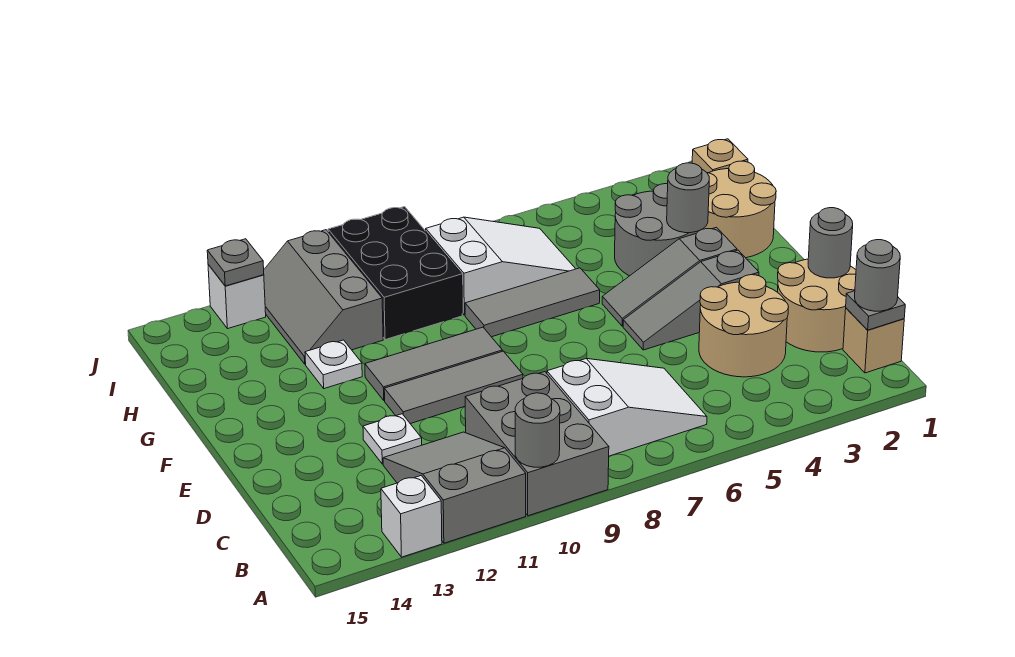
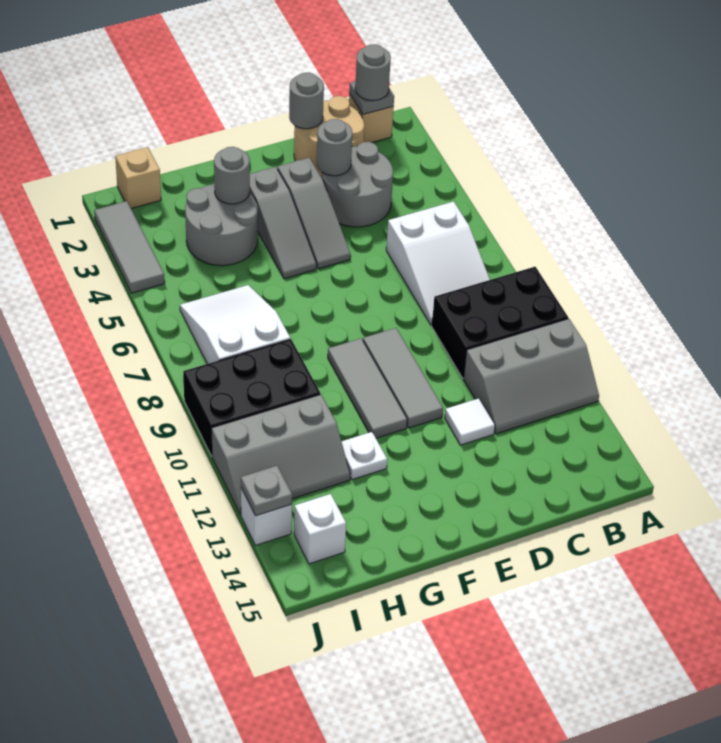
grey 2x3 brick [465,372,609,516] -> black 2x3 brick [432,267,568,378]
grey 1x1 round brick [515,393,560,467] -> grey 1x1 round brick moved to [317,119,352,176]
grey 2x3 slope [383,432,526,543] -> grey 2x3 slope turned to [464,319,599,434]
white 1x1 brick [381,476,442,557] -> white 1x1 brick moved to [294,494,346,564]
white 2x3 slope [547,359,707,456] -> white 2x3 slope turned to [386,201,490,325]
tan 2x2 round brick [699,275,788,377] -> grey 2x2 round brick [322,142,393,227]
white 1x1 plate [363,414,422,464] -> white 1x1 tile [445,398,495,445]
tan 2x2 round brick [703,161,776,258] -> none
grey 1x3 tile [465,268,600,337] -> grey 1x3 tile moved to [94,201,165,293]

